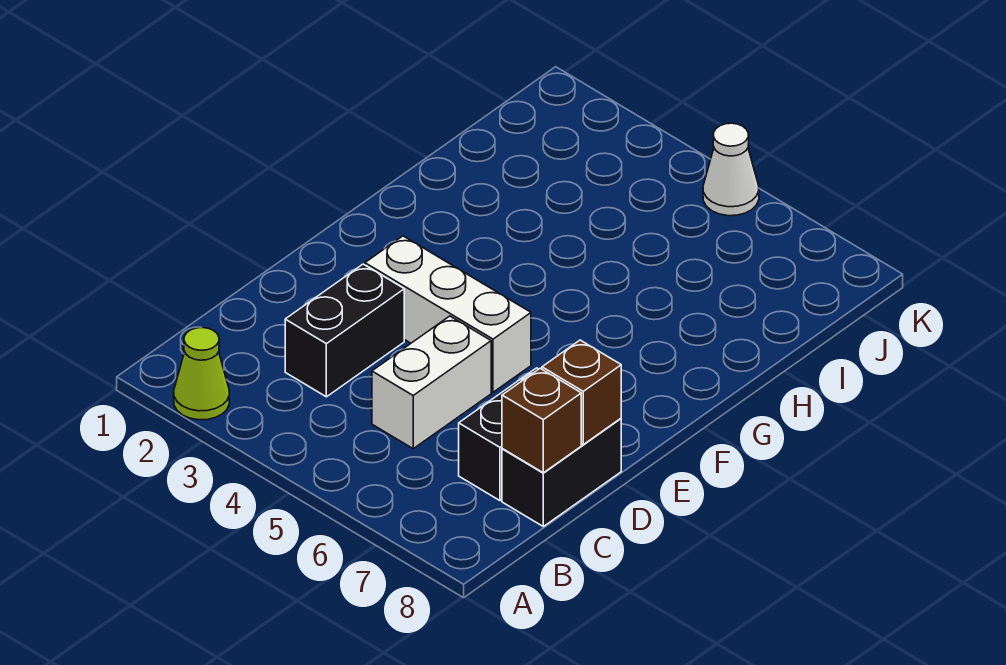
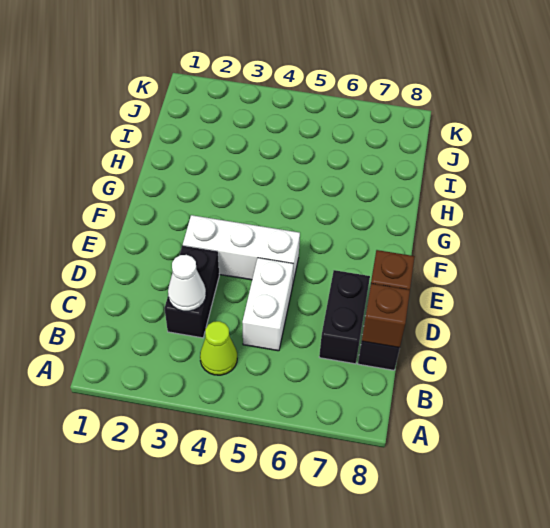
lime 1x1 cone [174,328,229,420] -> lime 1x1 cone moved to [200,321,237,375]
white 1x1 cone [703,123,759,216] -> white 1x1 cone moved to [168,255,206,311]

